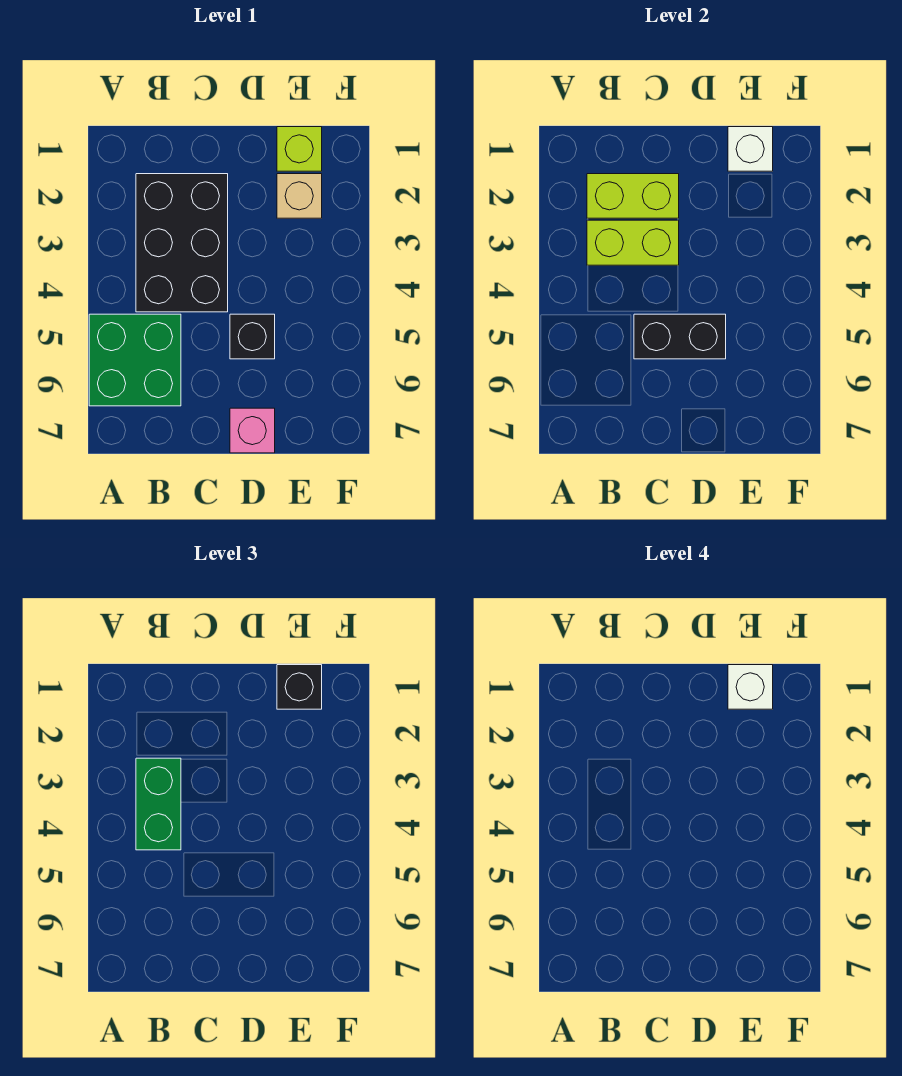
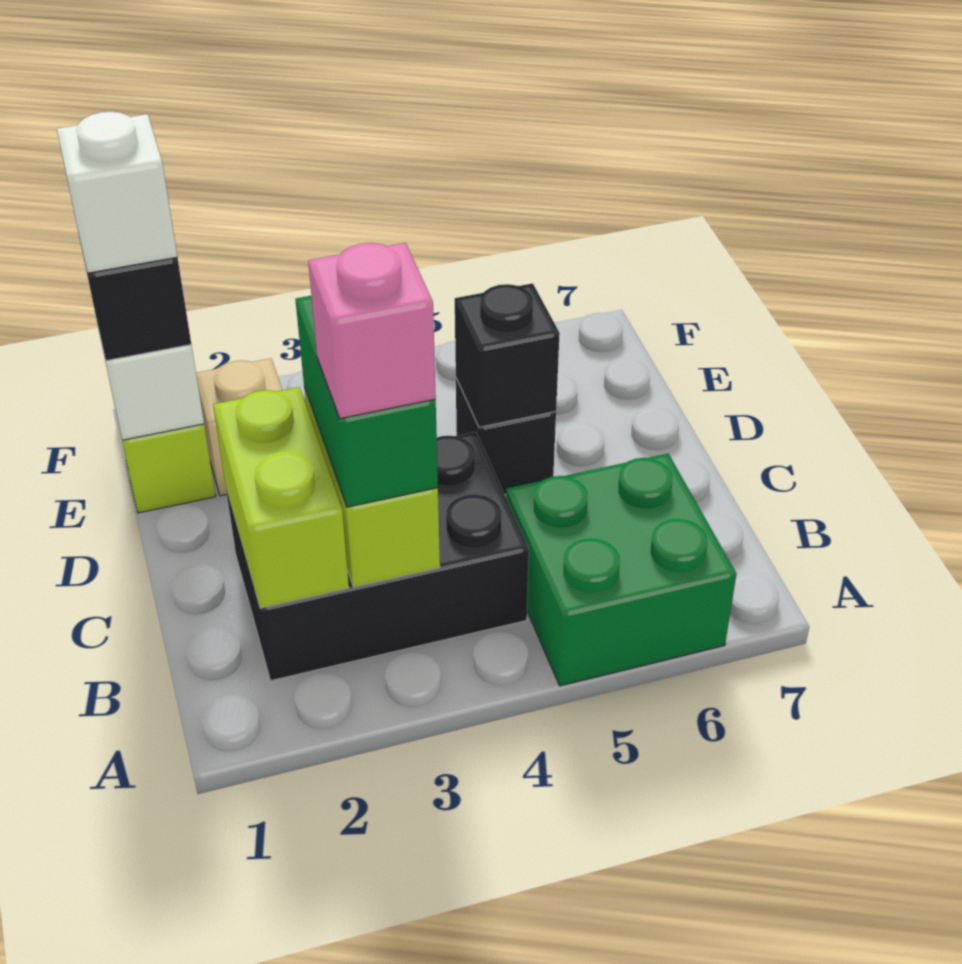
green 1x2 brick [136,758,181,850] -> green 1x2 brick turned to [295,296,438,507]
black 1x2 brick [634,314,726,359] -> black 1x1 brick [455,283,560,427]
pink 1x1 brick [230,408,275,453] -> pink 1x1 brick moved to [308,243,436,419]

